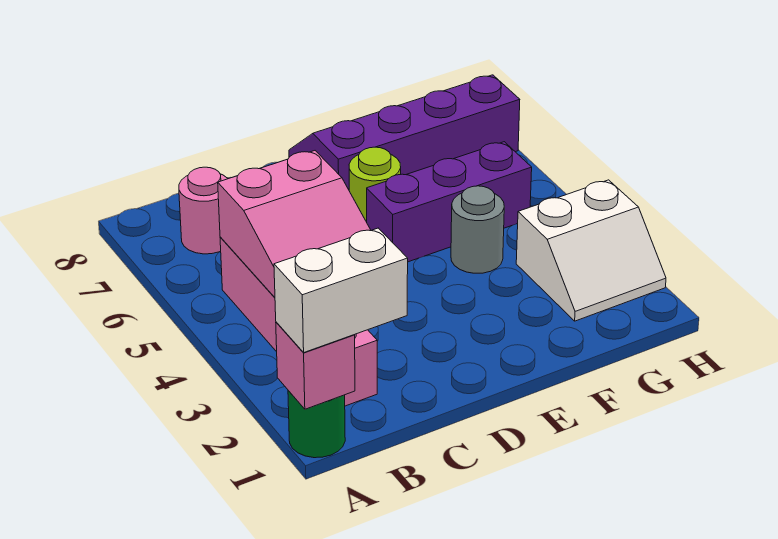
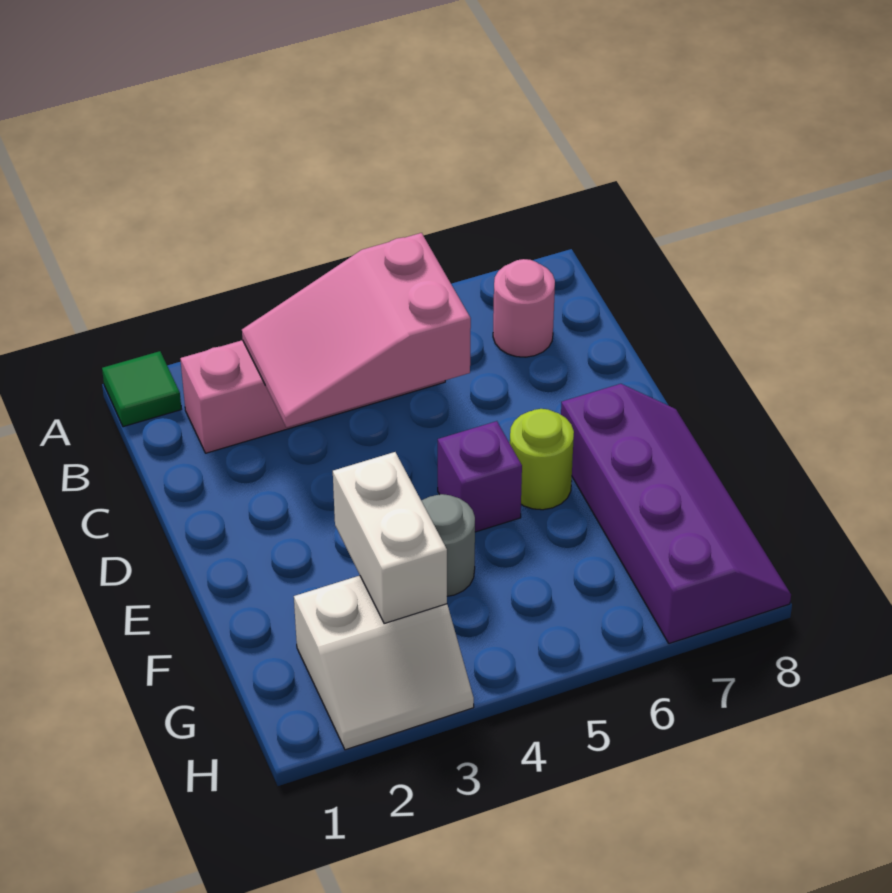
green 1x1 round brick [288,391,345,458] -> green 1x1 tile [102,351,181,427]
pink 1x1 brick [276,322,355,409] -> none
white 1x2 brick [274,228,408,353] -> white 1x2 brick moved to [333,452,447,624]
purple 1x3 brick [367,142,532,262] -> purple 1x1 brick [438,421,522,532]
white 2x2 slope [516,180,666,321] -> white 2x2 slope turned to [294,576,474,750]

